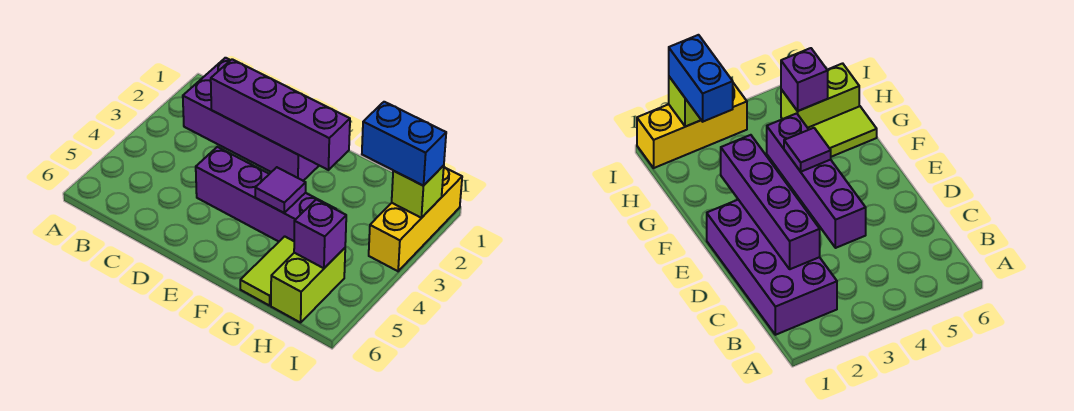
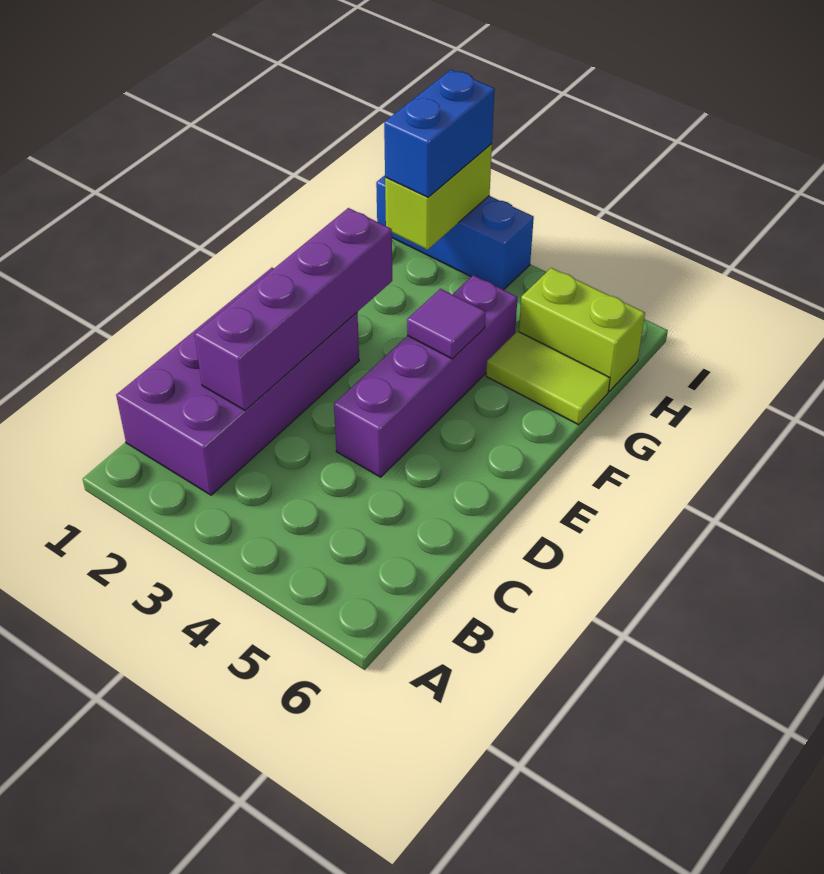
purple 1x1 brick [294,199,346,268] -> none
yellow 1x3 brick [369,167,462,271] -> blue 1x3 brick [376,175,534,290]
lime 1x1 brick [392,165,444,218] -> lime 1x2 brick [385,144,492,250]

